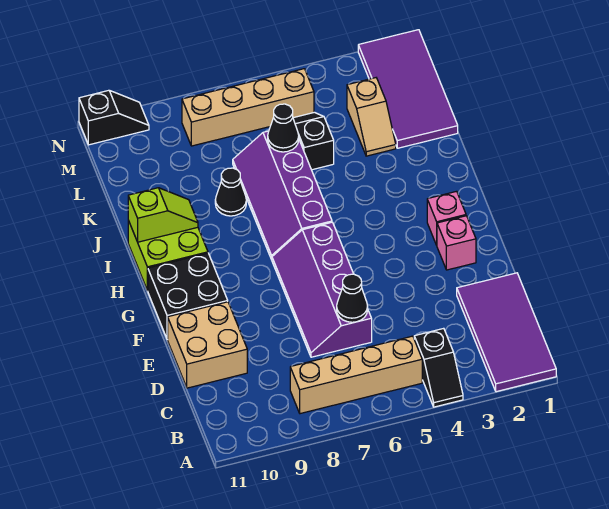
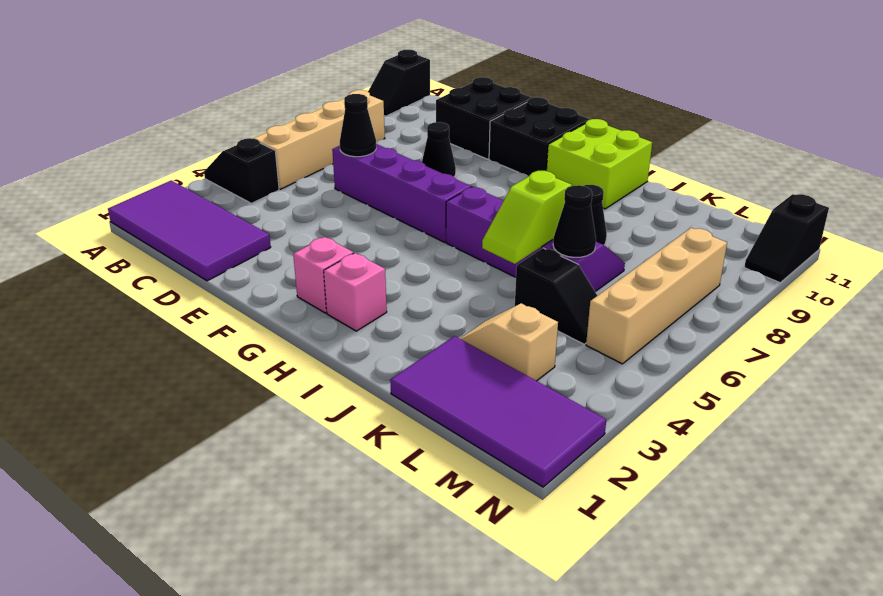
none -> black 1x2 slope [368,50,430,116]
tan 2x2 brick [168,302,247,388] -> black 2x2 brick [436,77,532,159]
none -> black 1x1 cone [422,122,456,177]
pink 1x1 brick [437,216,476,270] -> pink 1x1 brick moved to [324,253,387,331]
lime 1x2 slope [128,188,198,242] -> lime 1x2 slope moved to [482,171,572,264]

